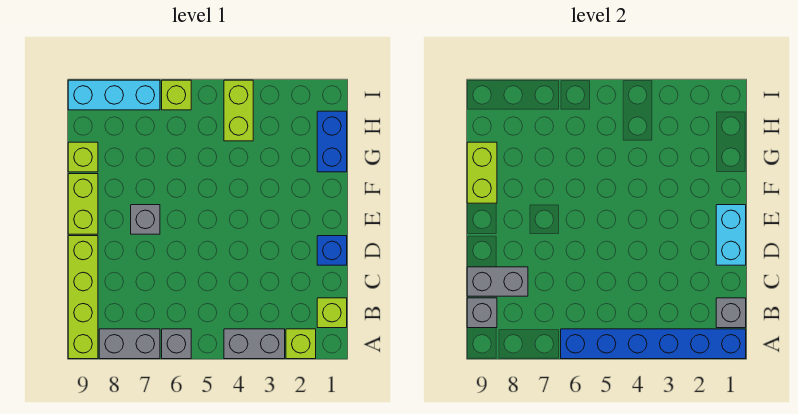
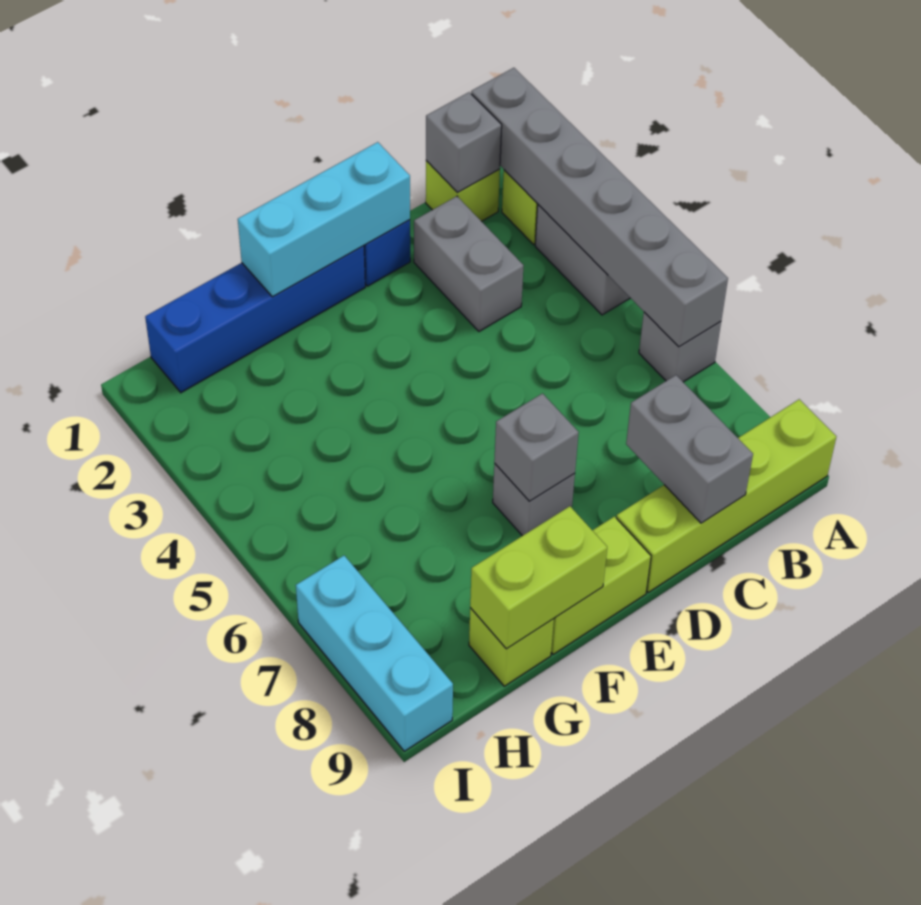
blue 1x6 brick [561,329,746,359] -> grey 1x6 brick [471,68,728,347]
grey 1x2 brick [99,329,160,359] -> grey 1x2 brick moved to [414,196,524,331]
grey 1x1 brick [467,298,497,328] -> grey 1x1 brick moved to [494,394,579,501]
cyan 1x2 brick [716,205,746,265] -> cyan 1x3 brick [238,142,410,297]
blue 1x2 brick [317,111,347,172] -> blue 1x4 brick [145,246,365,392]
lime 1x2 brick [224,80,253,141] -> none
lime 1x1 brick [162,80,191,110] -> none

